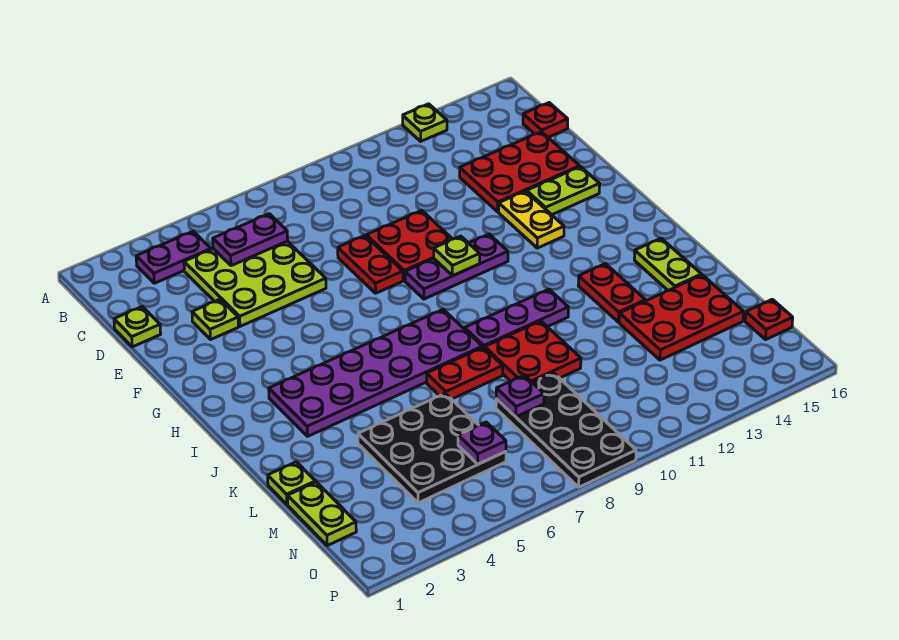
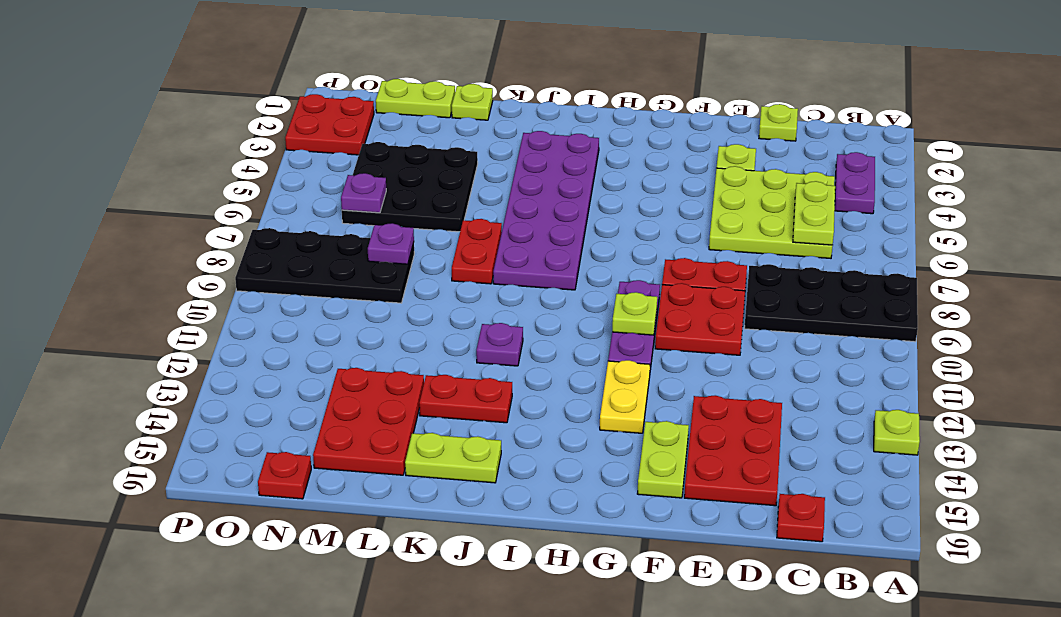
none -> black 2x4 plate [744,264,918,342]
purple 1x2 plate [213,214,288,266] -> lime 1x2 plate [793,181,835,245]
yellow 1x2 plate [499,191,564,248] -> yellow 1x2 plate turned to [600,360,650,433]
purple 1x3 plate [465,289,568,348] -> purple 1x1 plate [476,323,523,366]
red 2x2 plate [485,321,581,382] -> red 2x2 plate moved to [285,94,374,155]

